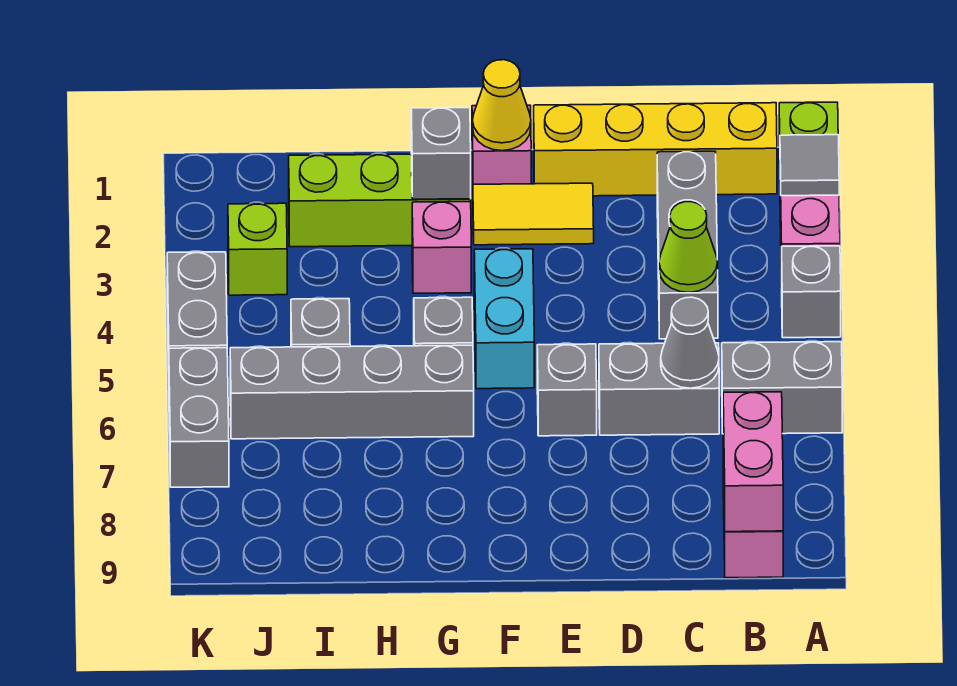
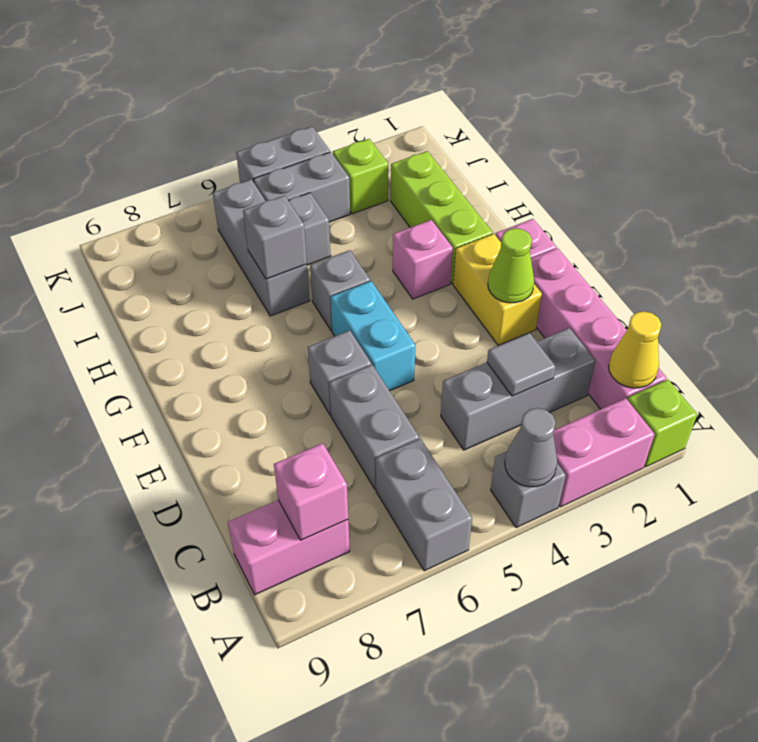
grey 1x1 tile [780,135,839,196] -> grey 1x1 tile moved to [487,333,556,396]
yellow 1x4 brick [534,103,777,196] -> pink 1x4 brick [531,248,666,409]
pink 1x2 brick [723,392,783,532] -> pink 1x1 brick [274,443,348,540]
lime 1x1 cone [659,202,718,292] -> lime 1x1 cone moved to [488,228,534,303]
grey 1x1 cone [661,297,719,388] -> grey 1x1 cone moved to [505,408,557,487]
yellow 1x2 tile [473,183,594,245] -> yellow 1x2 brick [453,234,542,345]
yellow 1x1 cone [472,60,531,151] -> yellow 1x1 cone moved to [609,311,661,388]
cyan 1x2 brick [474,249,534,389] -> cyan 1x2 brick turned to [331,281,415,391]
grey 1x1 brick [411,108,471,199] -> grey 1x1 brick moved to [243,196,307,279]
grey 1x4 brick [230,345,474,439] -> grey 1x3 brick [213,179,310,316]
grey 1x2 brick [169,348,229,487] -> grey 1x2 brick moved to [254,152,350,222]

